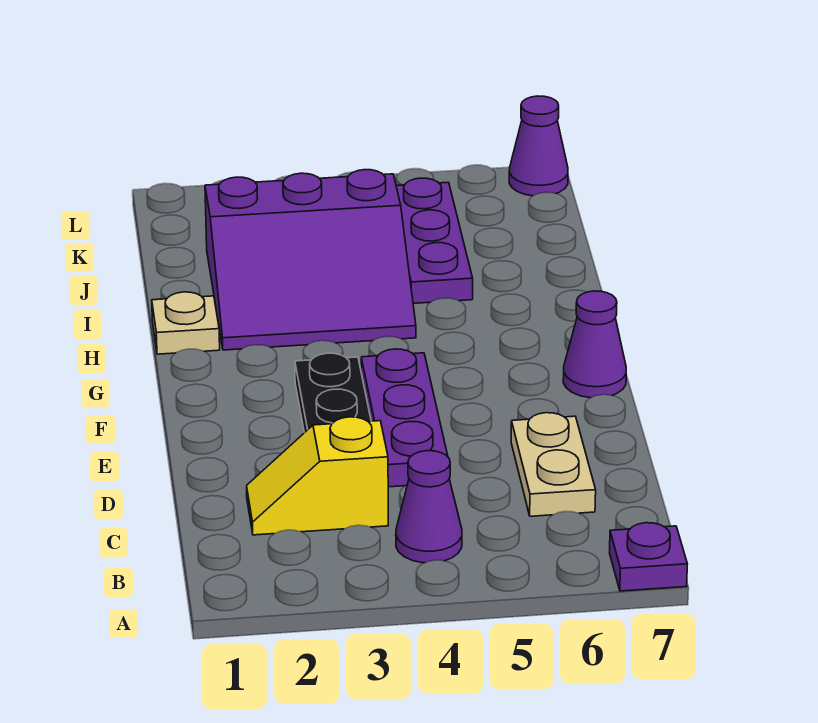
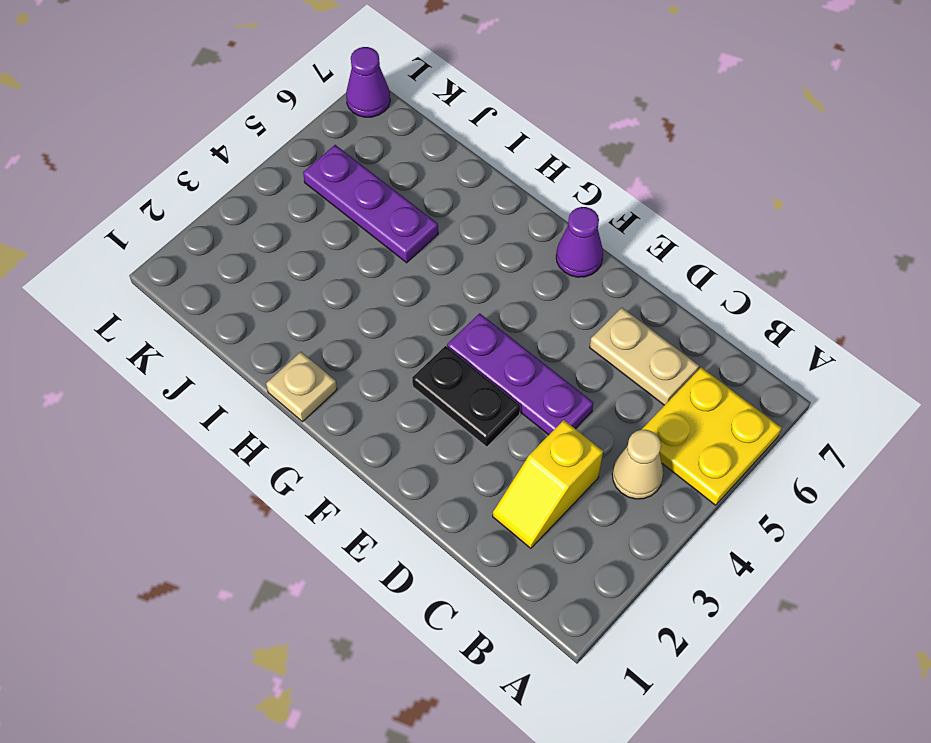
none -> yellow 2x2 plate [641,367,781,505]
purple 1x1 plate [610,523,687,591] -> none
purple 1x1 cone [396,451,462,563] -> tan 1x1 cone [612,430,663,499]
purple 3x3 slope [205,170,416,350] -> none

